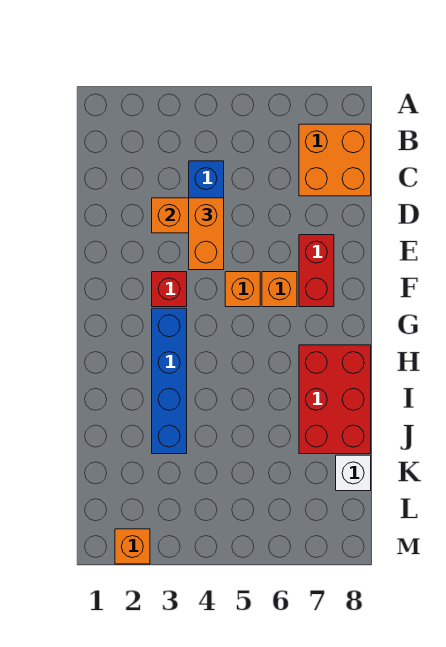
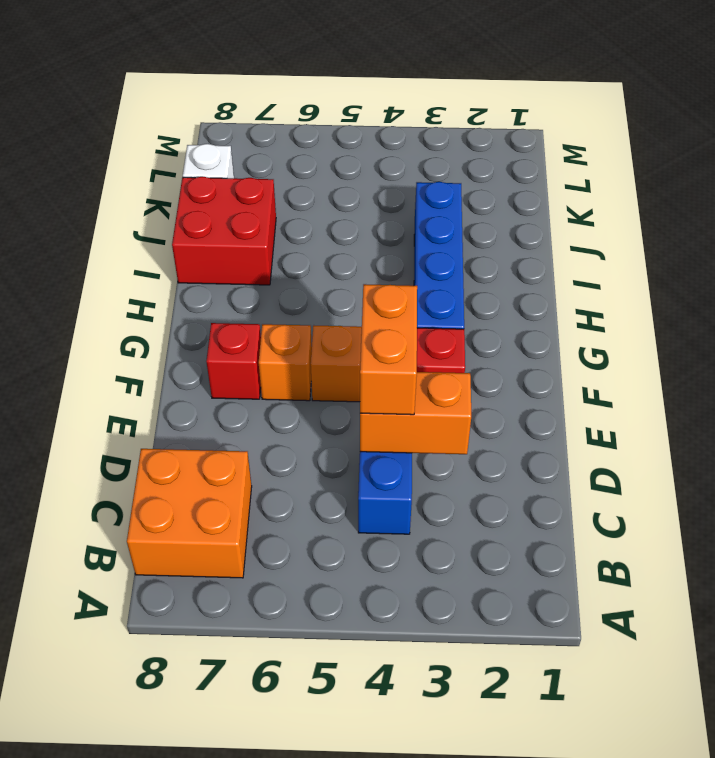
red 1x2 brick [299,235,334,307] -> red 1x1 brick [206,323,261,399]
red 2x3 brick [299,345,371,454] -> red 2x2 brick [172,177,276,285]
orange 1x1 brick [115,529,150,564] -> none

